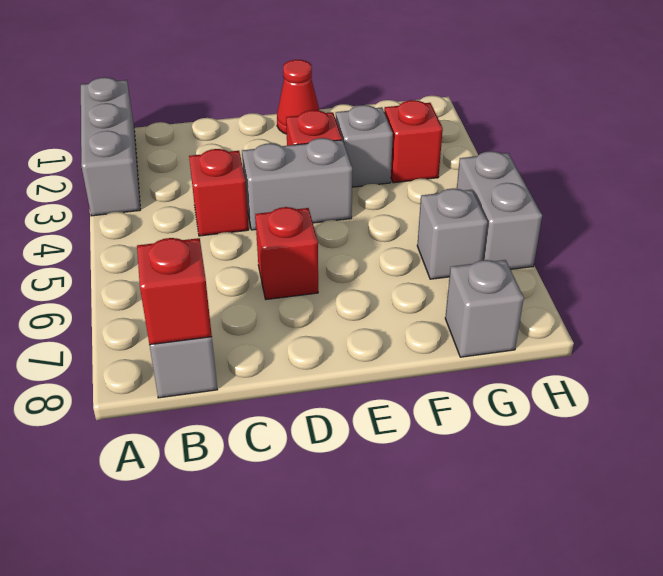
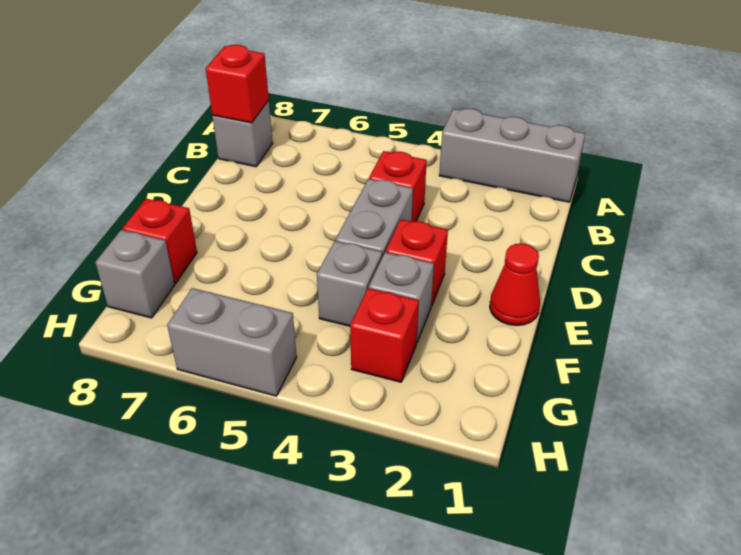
red 1x1 brick [255,207,318,299] -> red 1x1 brick moved to [122,199,197,283]
grey 1x1 brick [417,188,487,279] -> grey 1x1 brick moved to [317,241,382,326]

